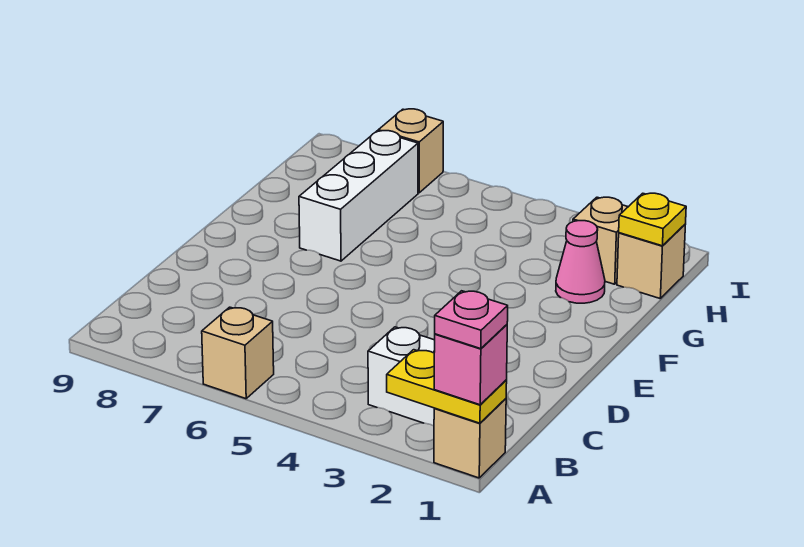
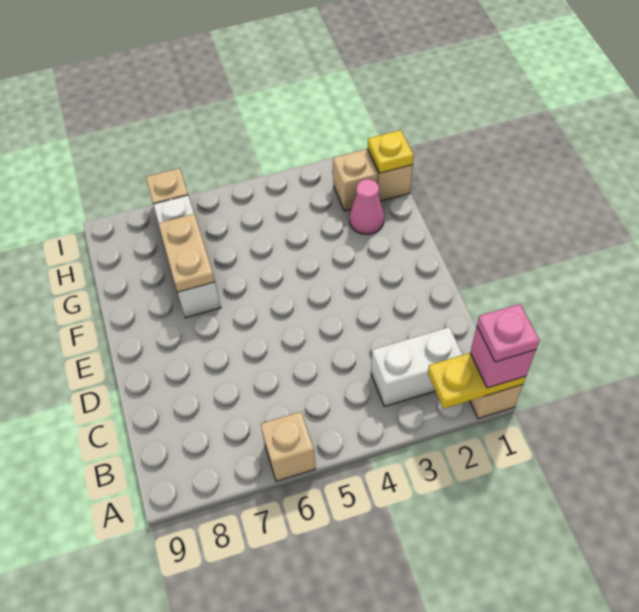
none -> tan 1x2 plate [158,214,215,292]

